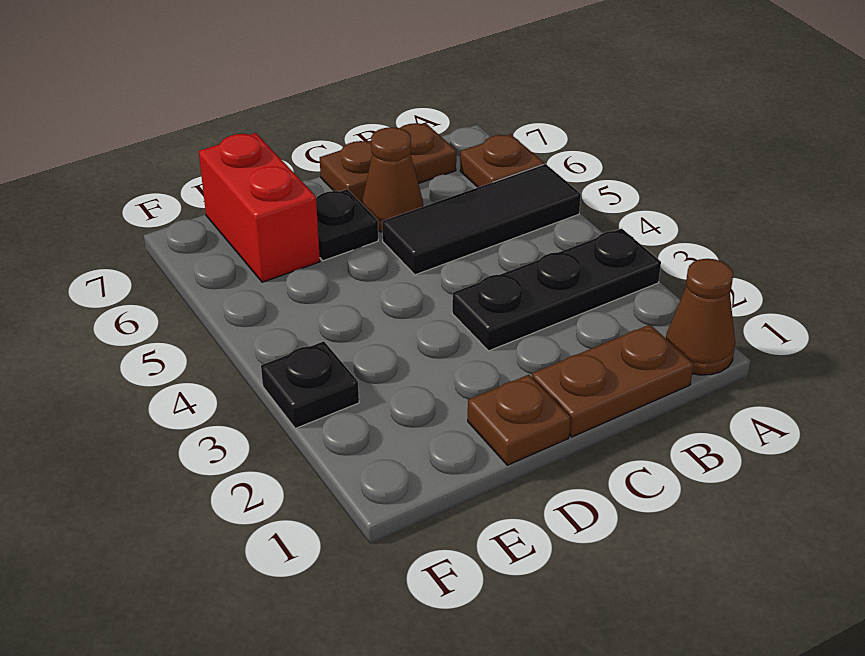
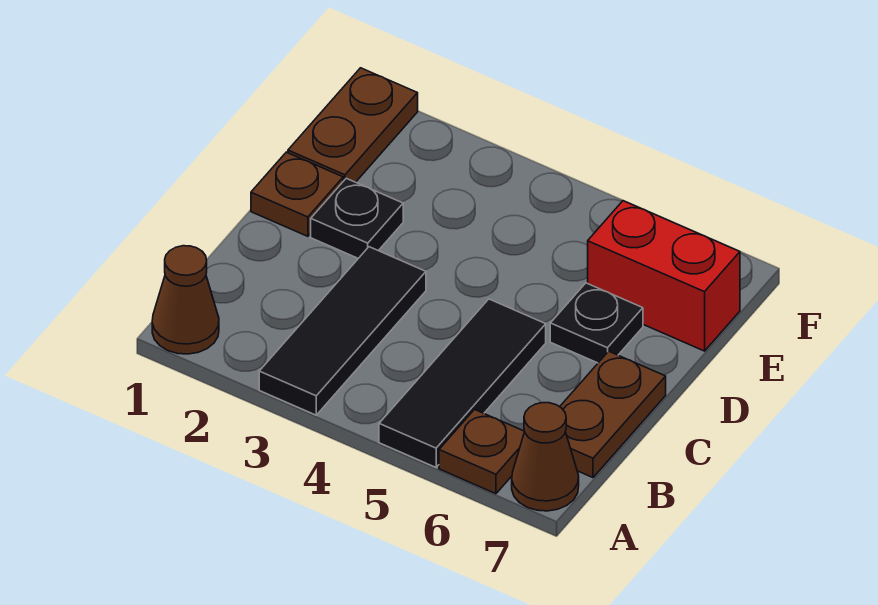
black 1x3 plate [452,228,661,351] -> black 1x3 tile [259,247,426,415]
brown 1x2 plate [532,325,693,437] -> brown 1x2 plate moved to [288,68,418,182]
brown 1x1 cone [362,127,423,232] -> brown 1x1 cone moved to [512,403,579,511]
black 1x1 plate [261,341,359,428] -> black 1x1 plate moved to [311,178,403,258]

